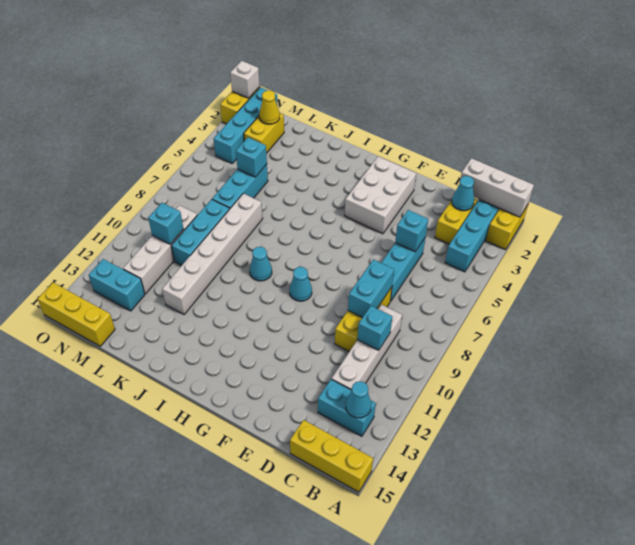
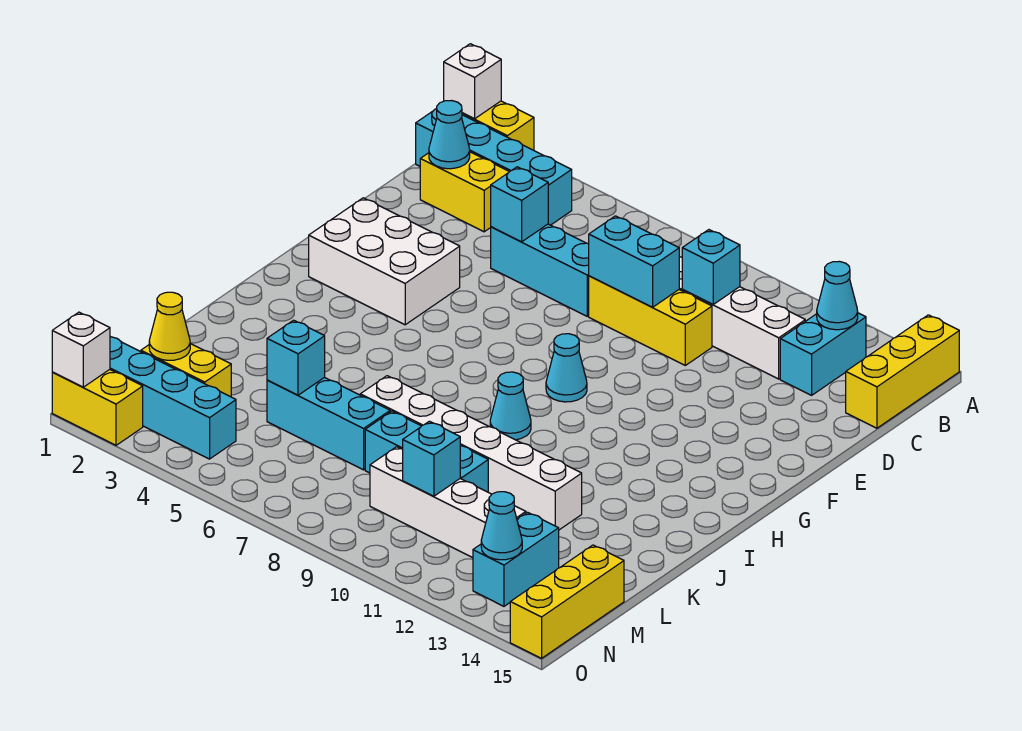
white 1x3 brick [461,158,534,217] -> white 1x1 brick [444,44,501,119]
none -> cyan 1x1 cone [481,492,522,560]

